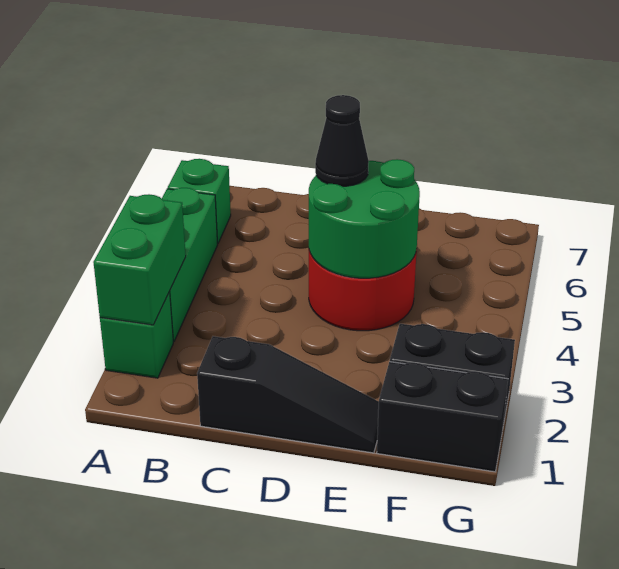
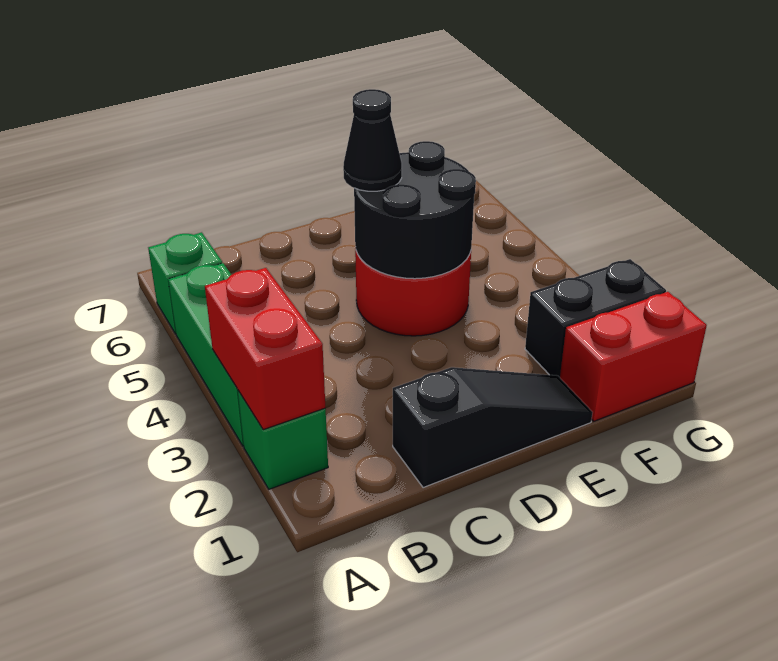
green 1x2 brick [93,194,186,325] -> red 1x2 brick [205,268,325,430]
green 2x2 round brick [309,159,420,278] -> black 2x2 round brick [354,141,476,279]
black 1x2 brick [377,362,508,472] -> red 1x2 brick [560,292,707,421]

